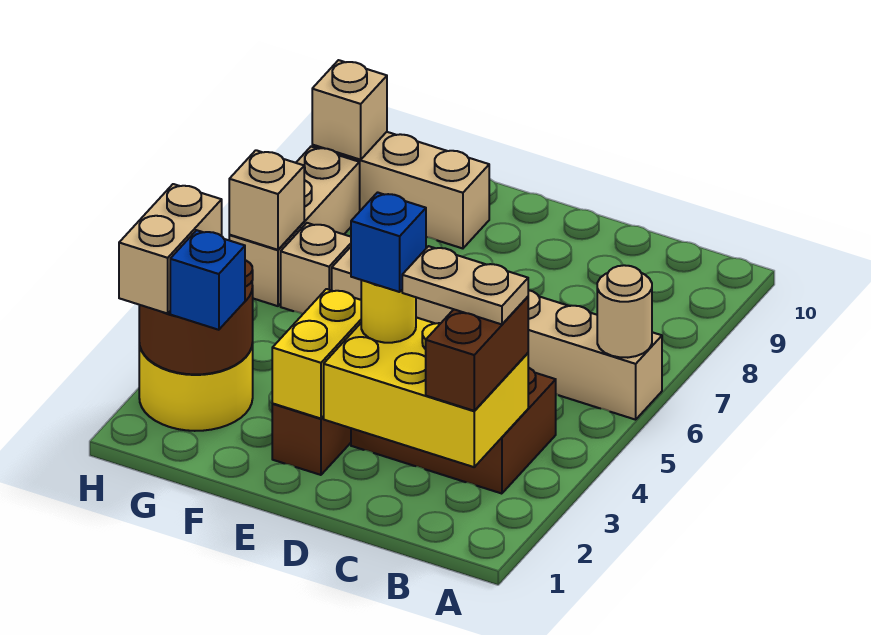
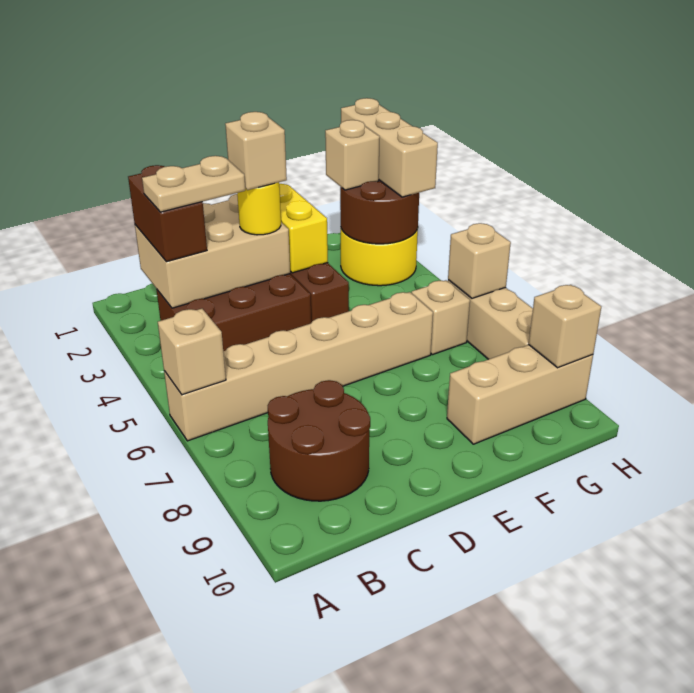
tan 1x1 round brick [597,265,652,358] -> tan 1x1 brick [158,309,226,395]
yellow 2x3 brick [324,317,528,467] -> tan 2x3 brick [135,194,290,308]
none -> brown 2x2 round brick [268,380,370,501]
blue 1x1 brick [351,192,426,292] -> tan 1x1 brick [225,112,287,190]
blue 1x1 brick [170,230,245,330] -> tan 1x1 brick [325,120,380,190]
tan 1x2 brick [119,184,222,314] -> tan 1x3 brick [341,98,438,197]

